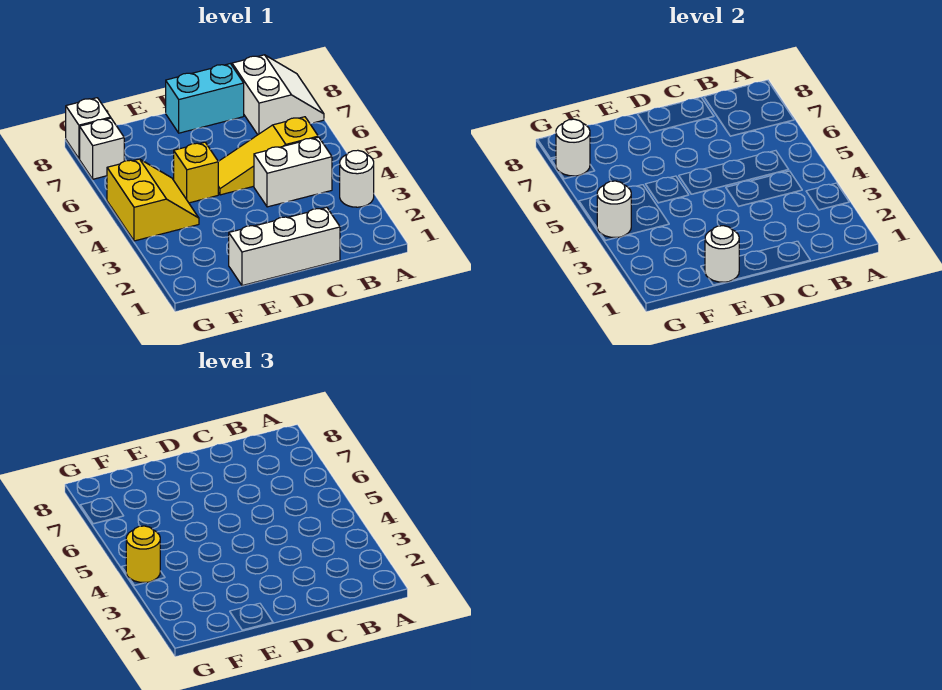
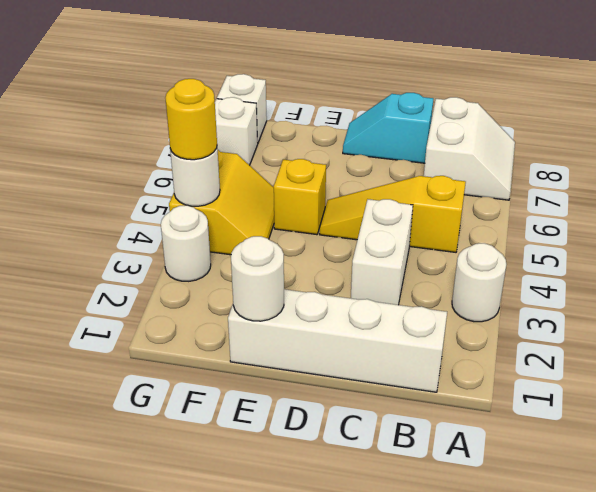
white 1x2 brick [254,137,332,207] -> white 1x2 brick turned to [351,199,413,305]
white 1x3 brick [229,207,340,286] -> white 1x4 brick [228,289,447,392]
cyan 1x2 brick [166,64,244,133] -> cyan 1x2 slope [343,93,433,163]
white 1x1 round brick [556,119,590,176] -> white 1x1 round brick moved to [161,205,211,281]

